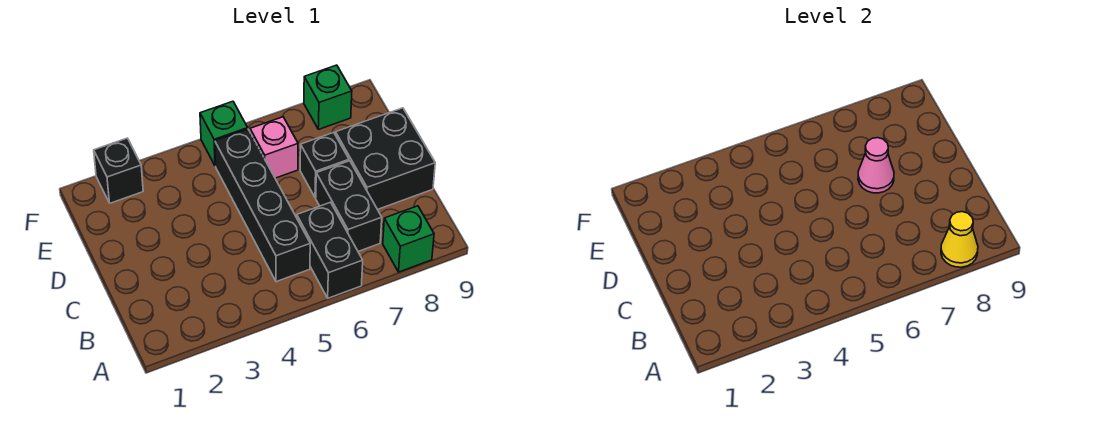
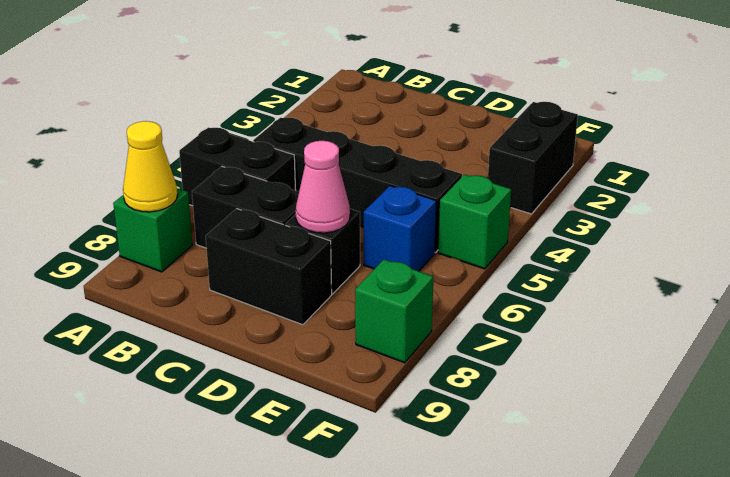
black 2x2 brick [335,108,435,209] -> black 1x2 brick [206,209,332,325]
pink 1x1 brick [250,117,298,178] -> blue 1x1 brick [364,186,436,271]
black 1x1 brick [94,138,143,203] -> black 1x2 brick [488,102,578,214]

